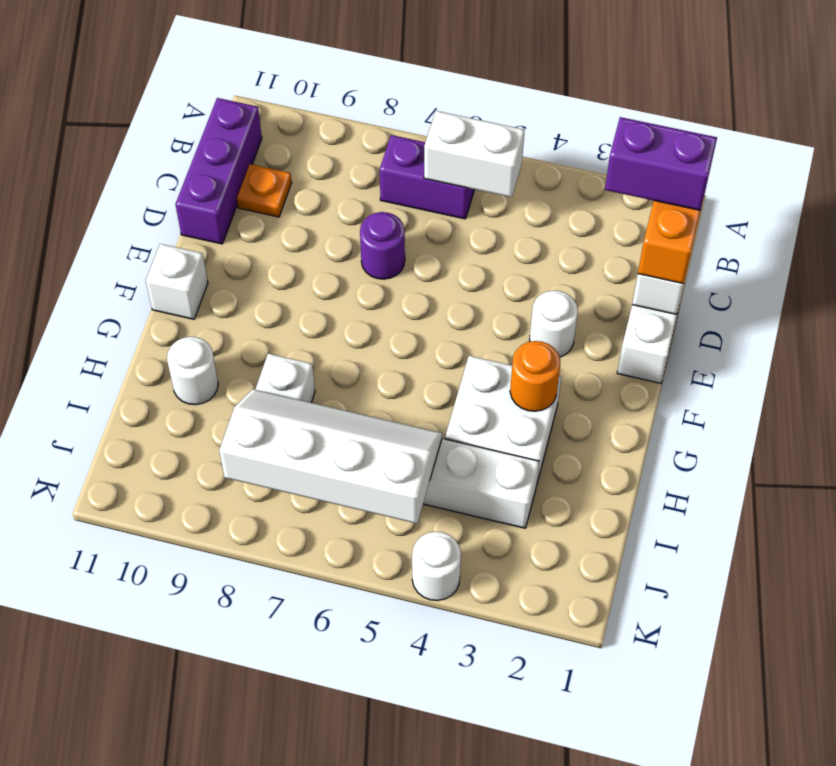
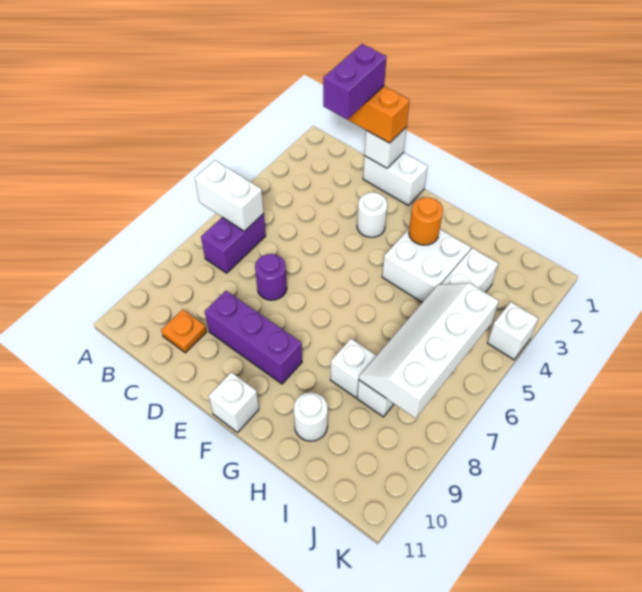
white 1x2 brick [424,111,525,197] -> white 1x2 brick turned to [195,160,264,231]
purple 1x3 brick [175,98,262,244] -> purple 1x3 brick moved to [205,291,302,384]
white 1x1 round brick [412,532,461,601] -> white 1x1 brick [488,302,538,360]

